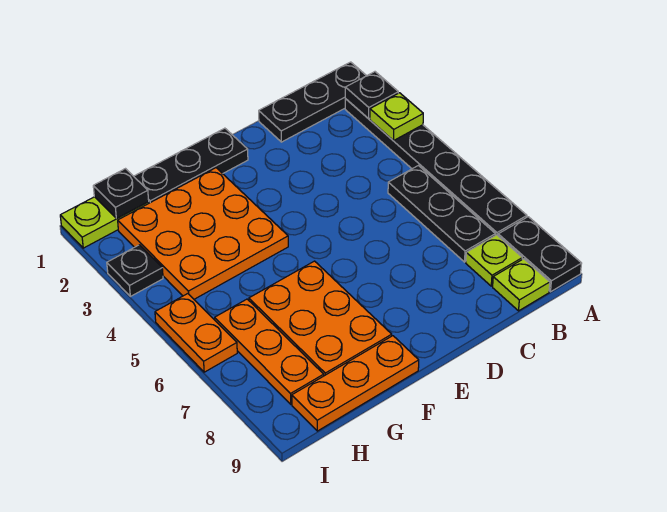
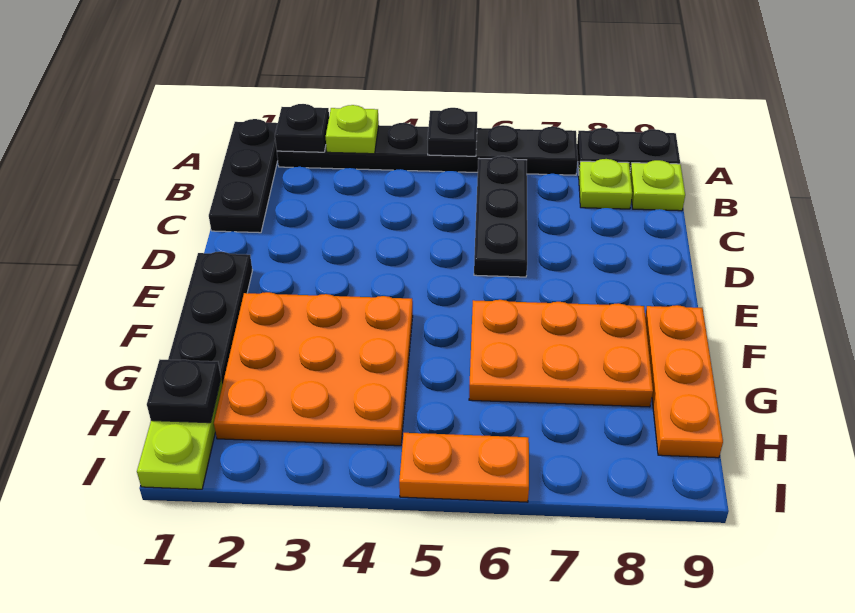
black 1x3 plate [388,166,495,262] -> black 1x3 plate turned to [474,156,527,277]
orange 1x3 plate [215,299,324,404] -> none
black 1x1 plate [107,245,163,296] -> black 1x1 plate moved to [428,108,477,156]

